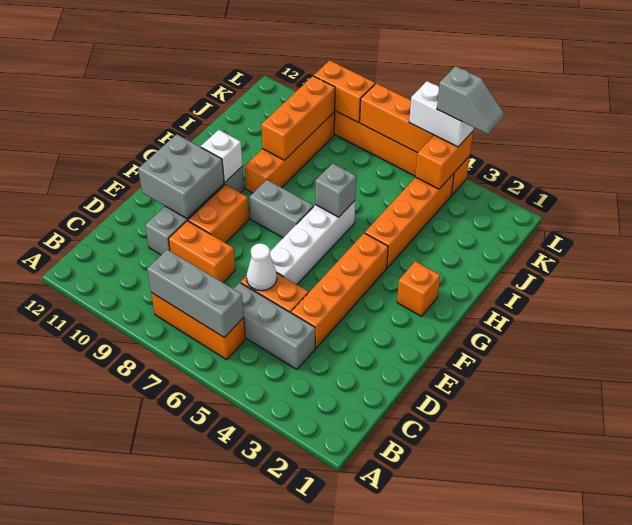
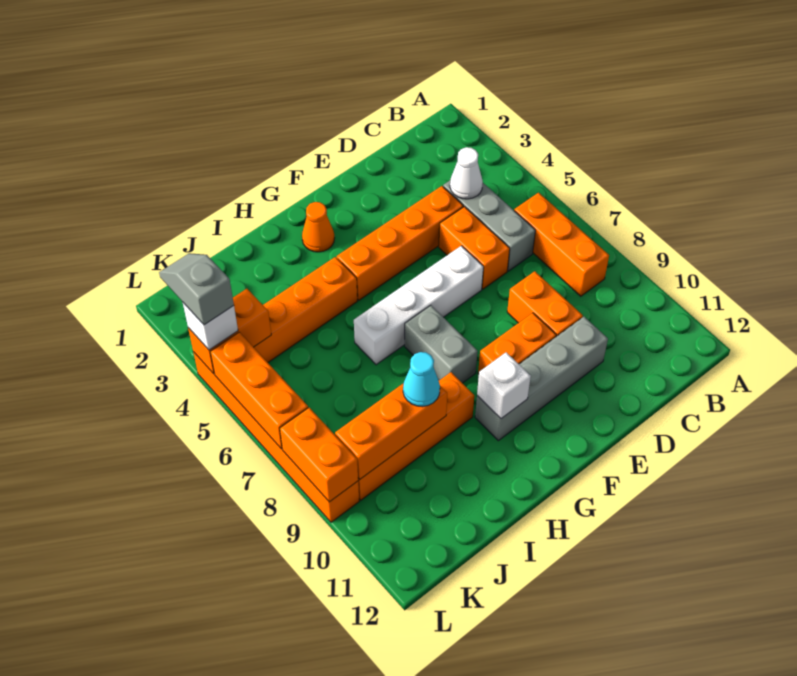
grey 1x3 brick [147,249,244,338] -> none
white 1x1 cone [247,243,277,291] -> white 1x1 cone moved to [450,147,483,199]
grey 2x2 brick [138,134,224,219] -> none
orange 1x1 brick [397,261,440,316] -> orange 1x1 cone [302,202,334,252]
grey 1x1 brick [315,163,356,217] -> none
none -> cyan 1x1 cone [403,352,440,407]
white 1x2 brick [409,81,474,147] -> white 1x1 brick [183,303,238,350]

